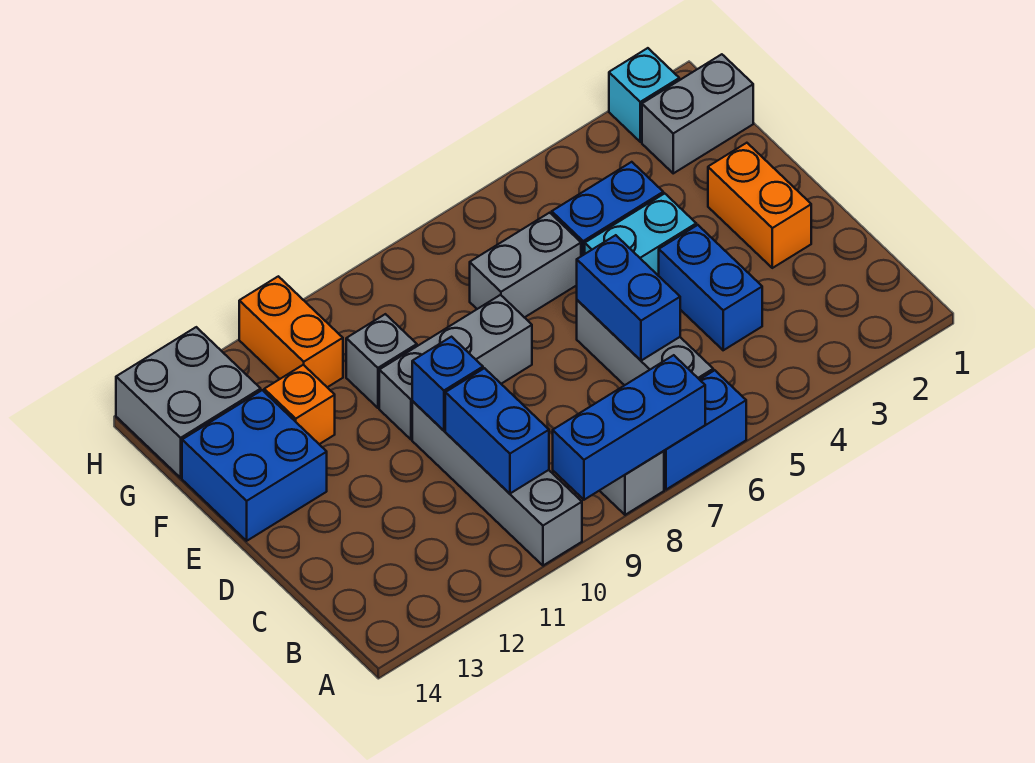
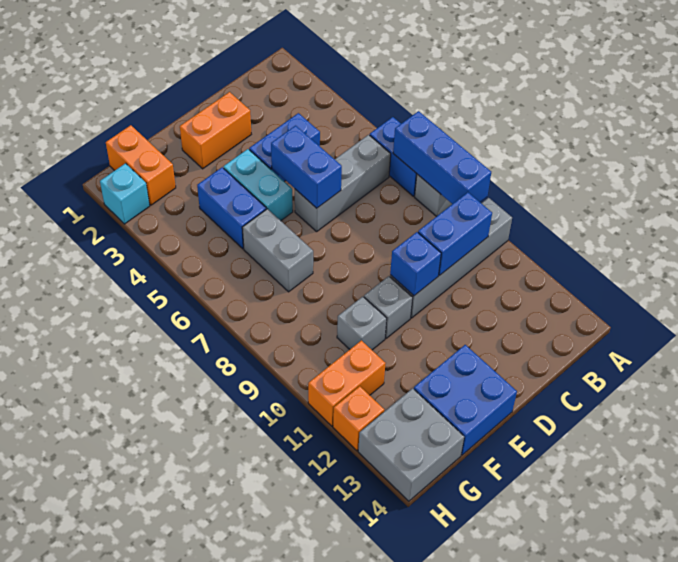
blue 1x2 brick [577,235,680,361] -> blue 1x2 brick turned to [271,126,342,208]
grey 1x3 brick [379,295,532,439] -> grey 1x1 brick [364,276,413,338]
orange 1x1 brick [264,365,335,444] -> orange 1x1 brick moved to [333,386,384,451]
grey 1x2 brick [642,54,753,173] -> orange 1x2 brick [106,125,176,205]

